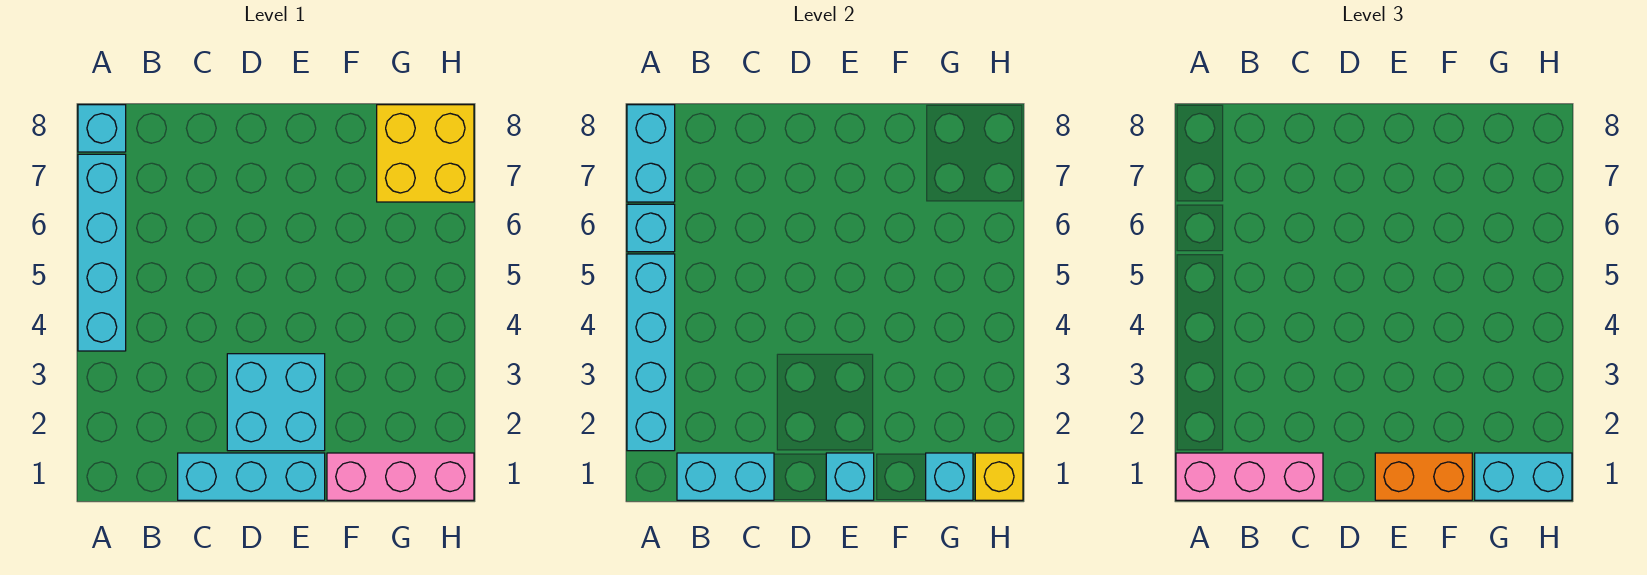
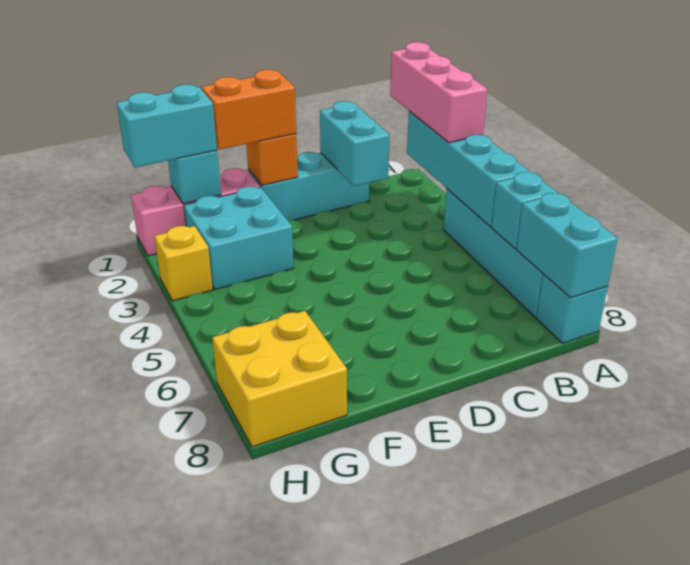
pink 1x3 brick [1176,453,1323,500] -> pink 1x3 brick turned to [390,42,487,143]
cyan 1x2 brick [677,453,774,500] -> cyan 1x2 brick turned to [320,101,389,186]
cyan 2x2 brick [227,354,325,451] -> cyan 2x2 brick moved to [184,187,294,289]
cyan 1x1 brick [826,453,874,500] -> orange 1x1 brick [246,134,298,185]
yellow 1x1 brick [975,453,1023,500] -> yellow 1x1 brick moved to [154,226,213,301]

